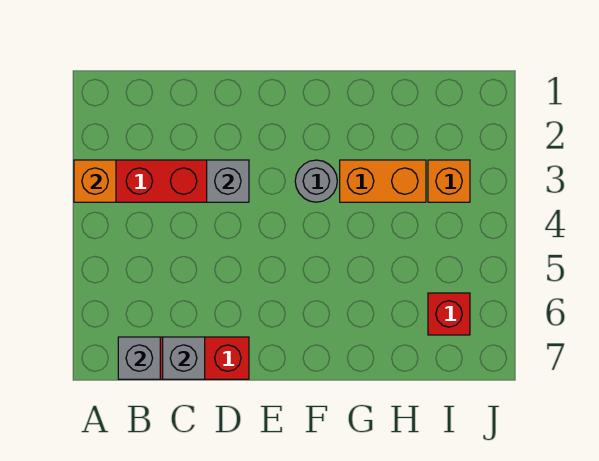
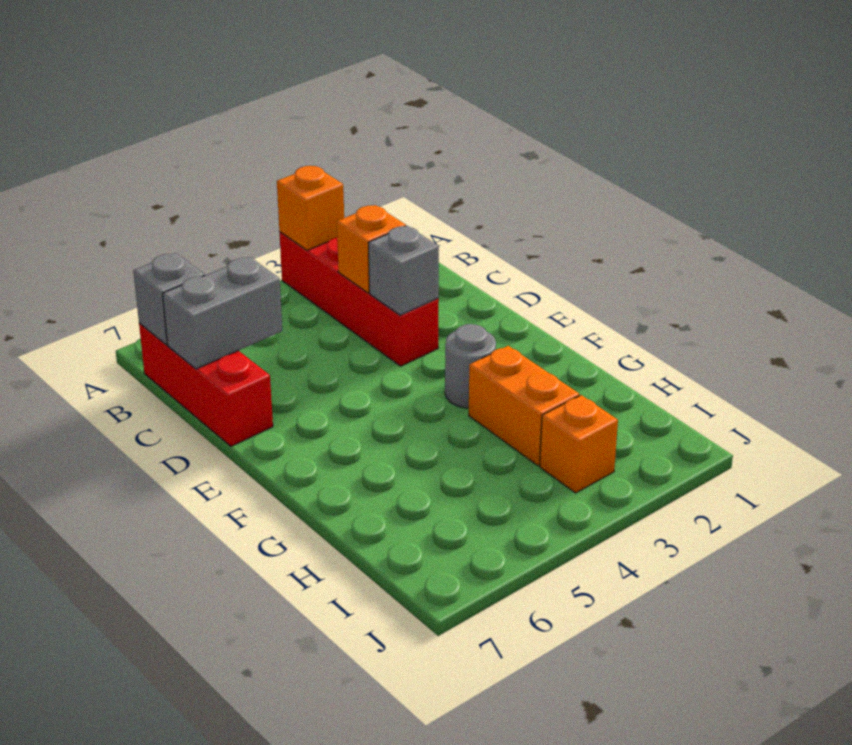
none -> orange 1x1 brick [337,205,406,293]
grey 1x1 brick [163,337,205,379] -> grey 1x2 brick [163,257,282,369]
red 1x1 brick [428,293,470,335] -> none

